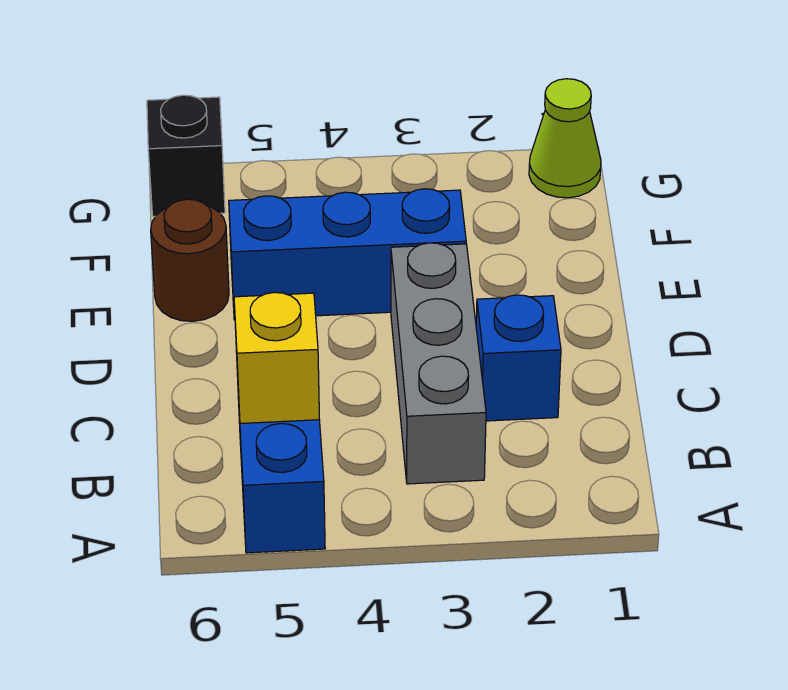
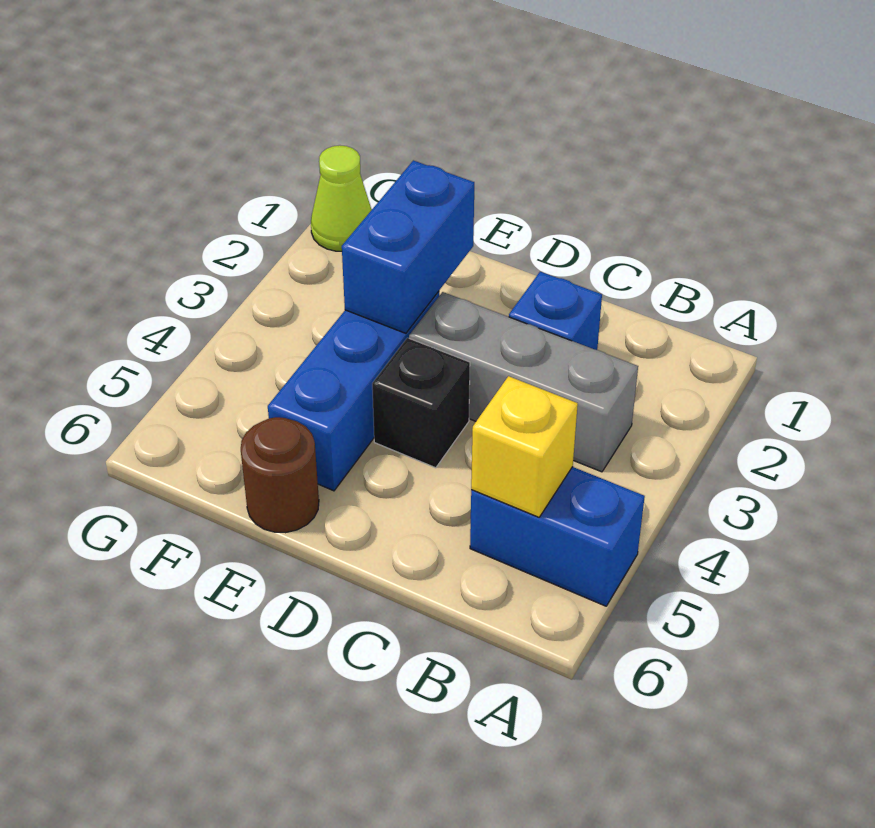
none -> blue 1x2 brick [342,160,474,333]
black 1x1 brick [147,95,225,216] -> black 1x1 brick moved to [372,338,470,468]

